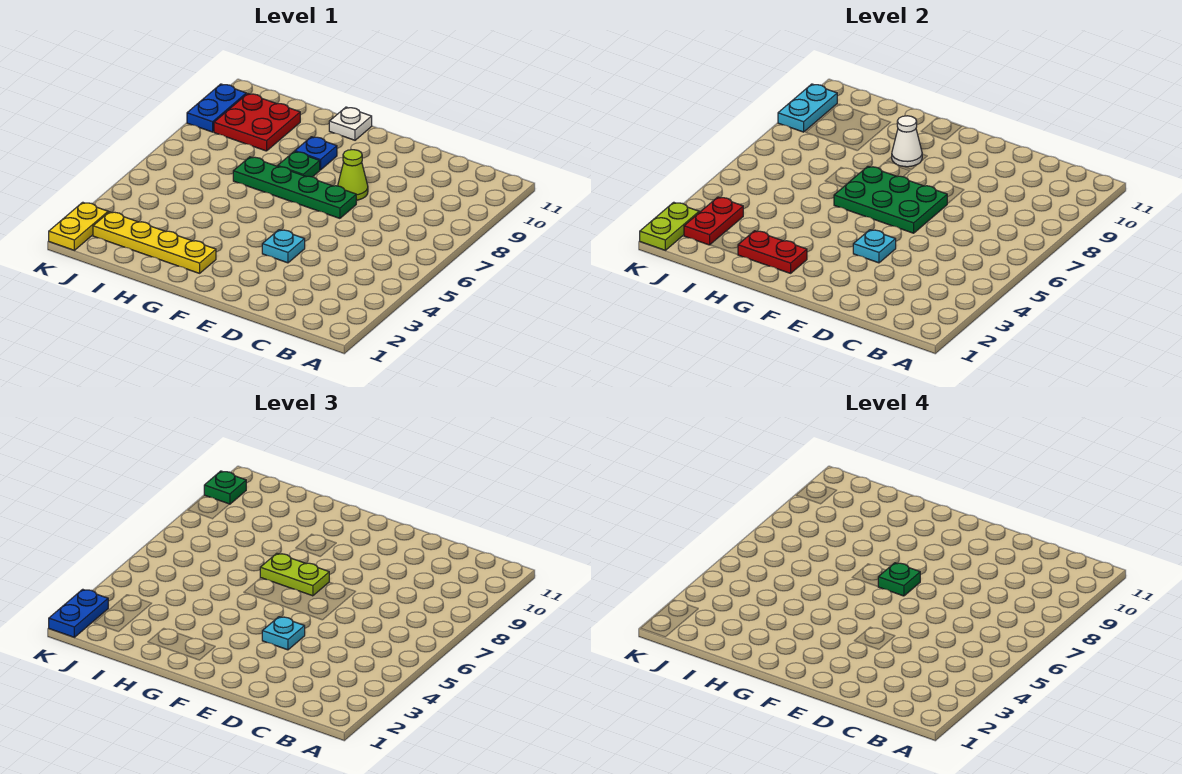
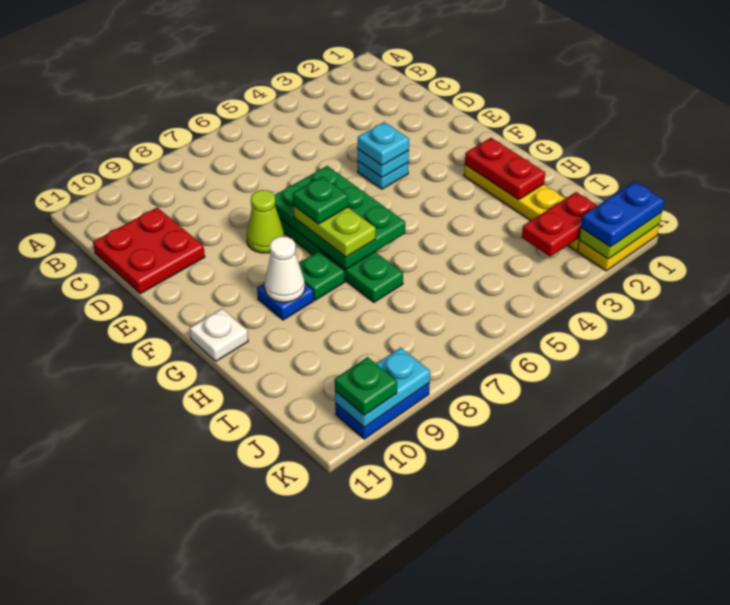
red 2x2 plate [214,94,300,151] -> red 2x2 plate moved to [93,208,205,294]

